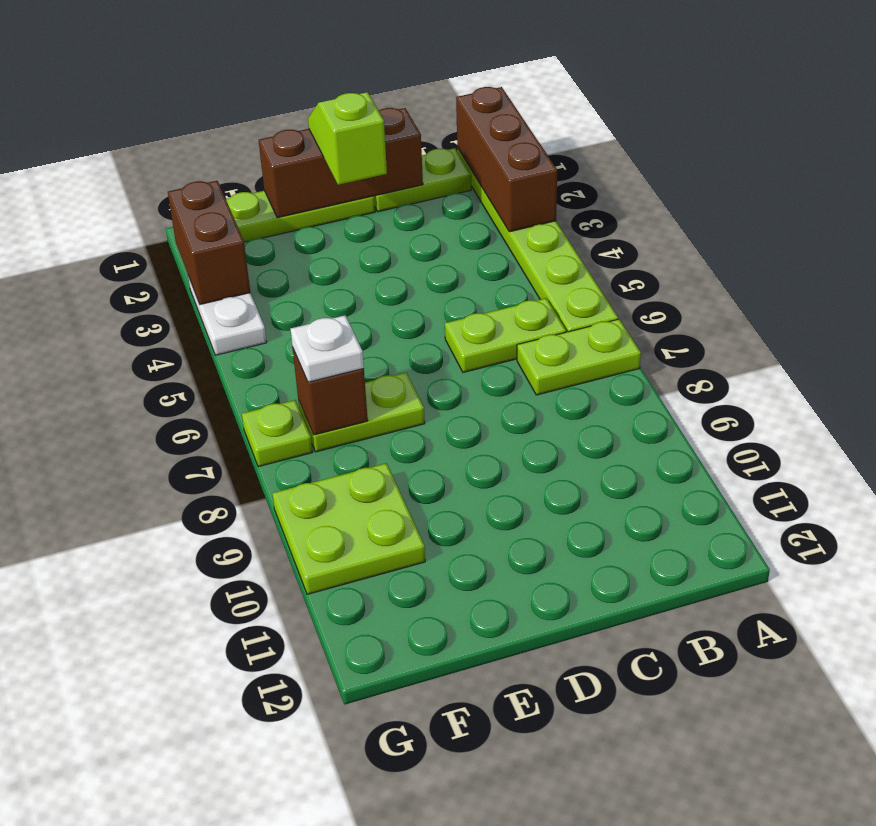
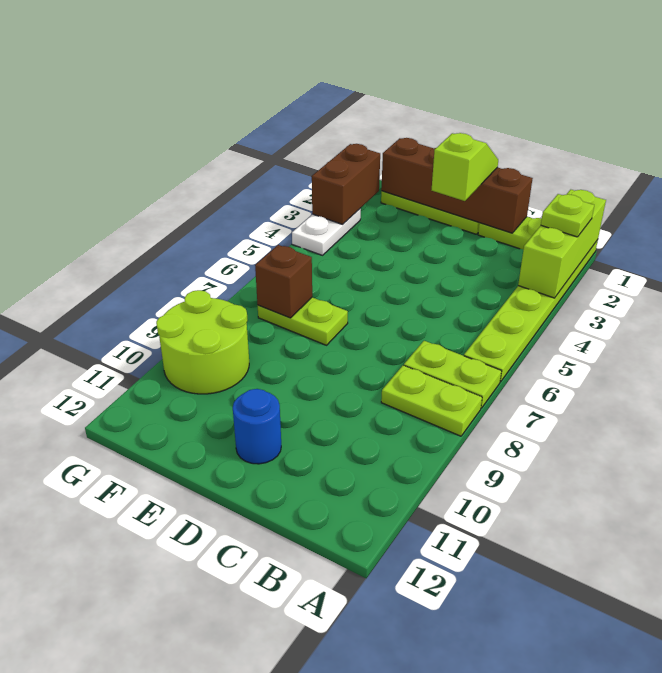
brown 1x3 brick [456,87,557,232] -> lime 1x3 brick [518,190,606,298]
lime 1x2 plate [445,298,566,372] -> lime 1x2 plate moved to [381,365,482,436]
brown 1x3 brick [259,108,423,218] -> brown 1x4 brick [381,138,533,233]
none -> blue 1x1 round brick [233,389,281,464]
white 1x1 plate [291,315,364,382] -> none
lime 2x2 plate [272,463,425,594] -> lime 2x2 round brick [156,290,249,394]
lime 1x1 plate [242,400,313,467] -> lime 1x1 plate moved to [541,194,594,237]

